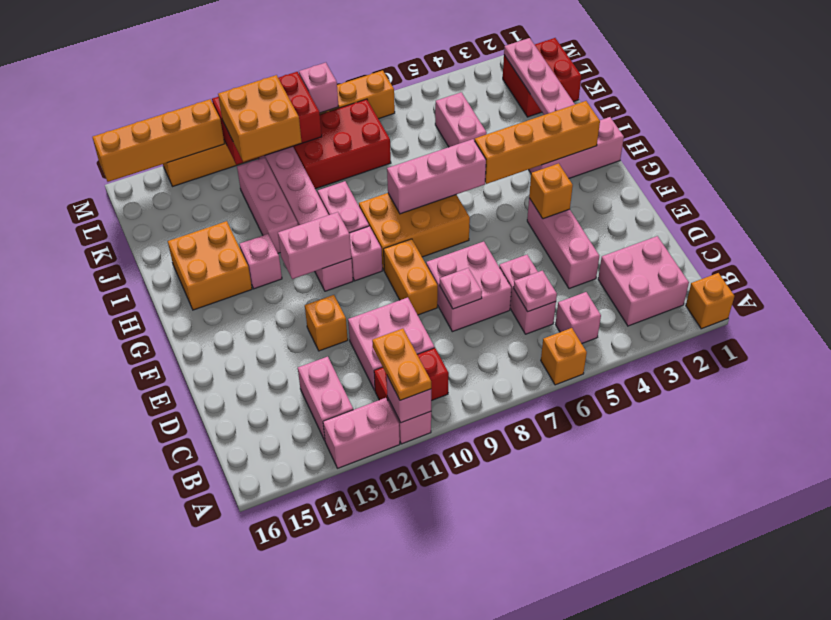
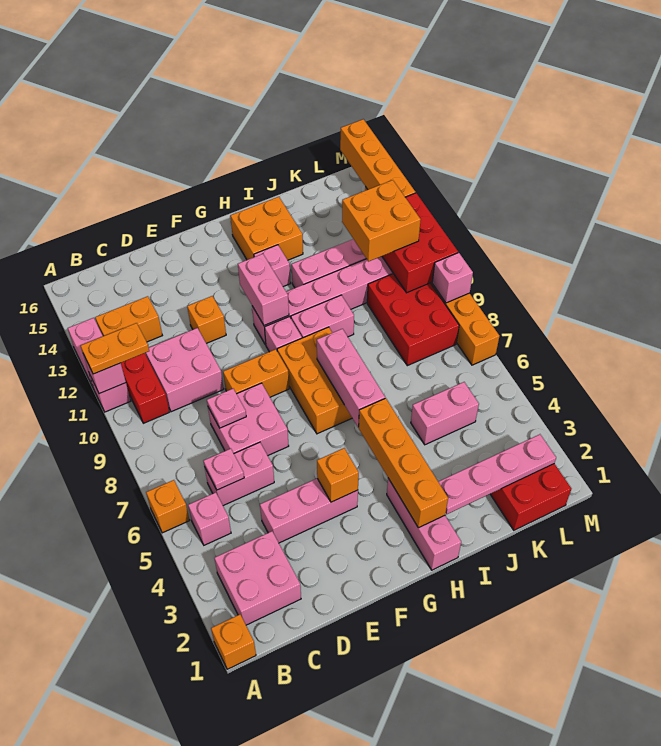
pink 1x2 brick [298,357,353,440] -> orange 1x2 brick [95,296,162,342]

